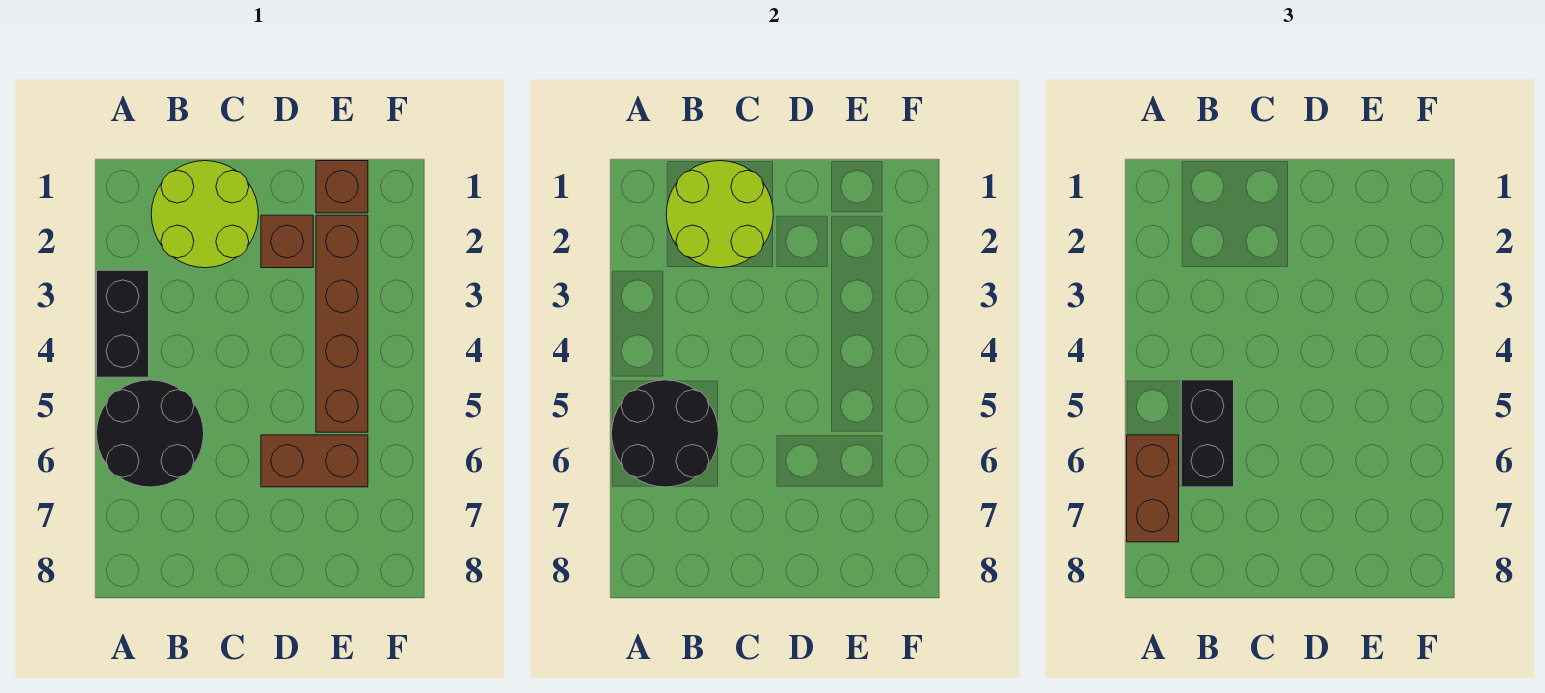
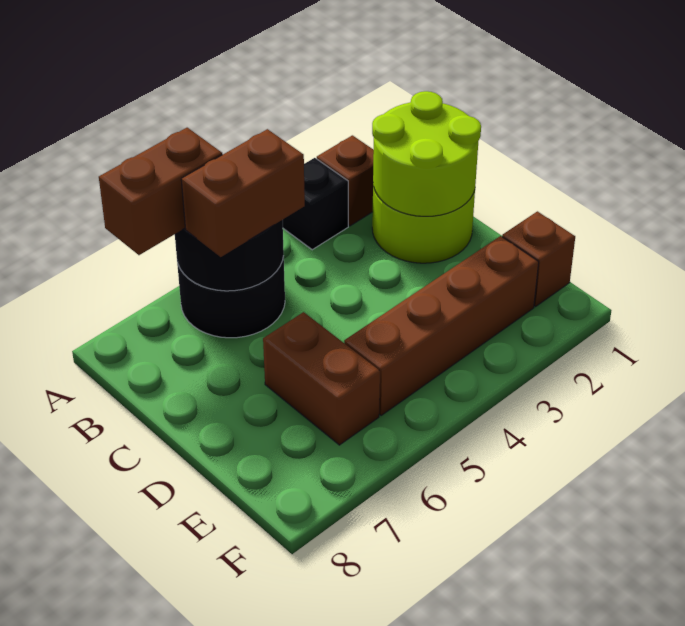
black 1x2 brick [97,270,149,377] -> black 1x1 brick [283,158,348,250]
black 1x2 brick [1181,380,1234,487] -> brown 1x2 brick [181,129,305,257]
brown 1x1 brick [261,215,313,268] -> brown 1x1 brick moved to [317,135,374,226]

